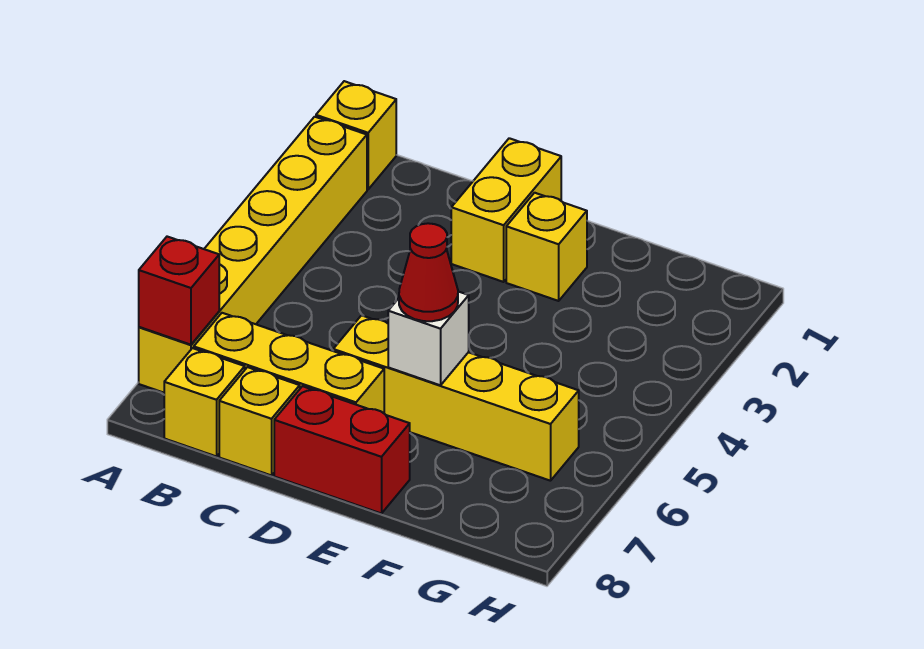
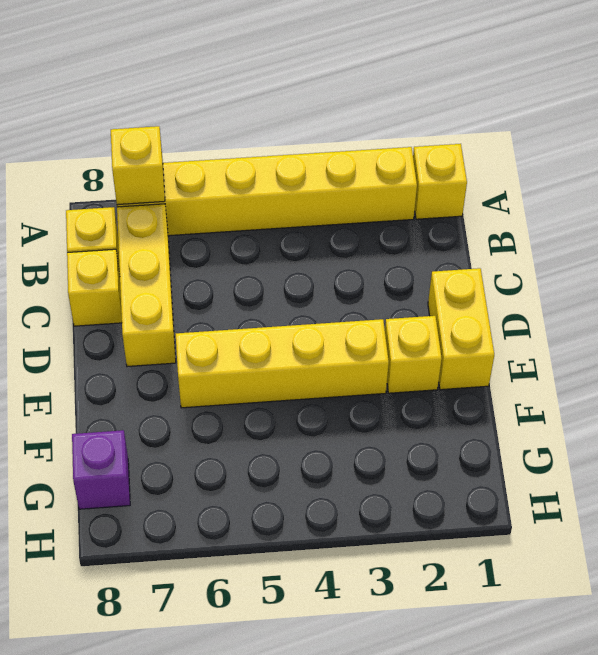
red 1x1 brick [139,237,219,345] -> yellow 1x1 brick [111,126,165,205]
yellow 1x2 brick [451,138,561,282] -> yellow 1x2 brick turned to [428,268,494,390]
yellow 1x4 brick [333,315,579,481] -> yellow 1x4 brick turned to [176,319,389,408]
red 1x2 brick [274,386,410,514] -> none
white 1x1 brick [388,292,469,385] -> none
red 1x1 cone [399,223,458,321] -> none
none -> purple 1x1 brick [72,430,130,509]

